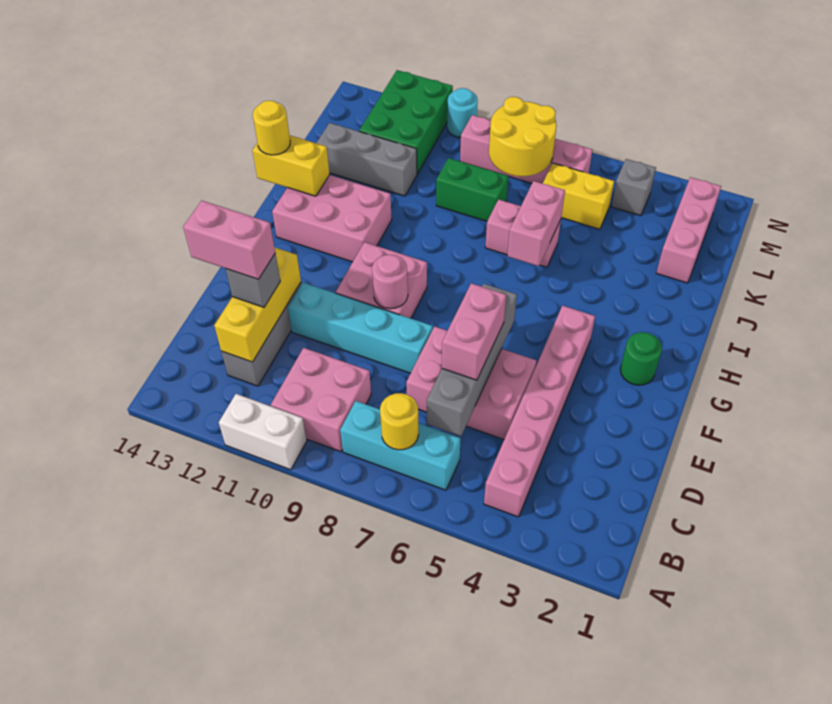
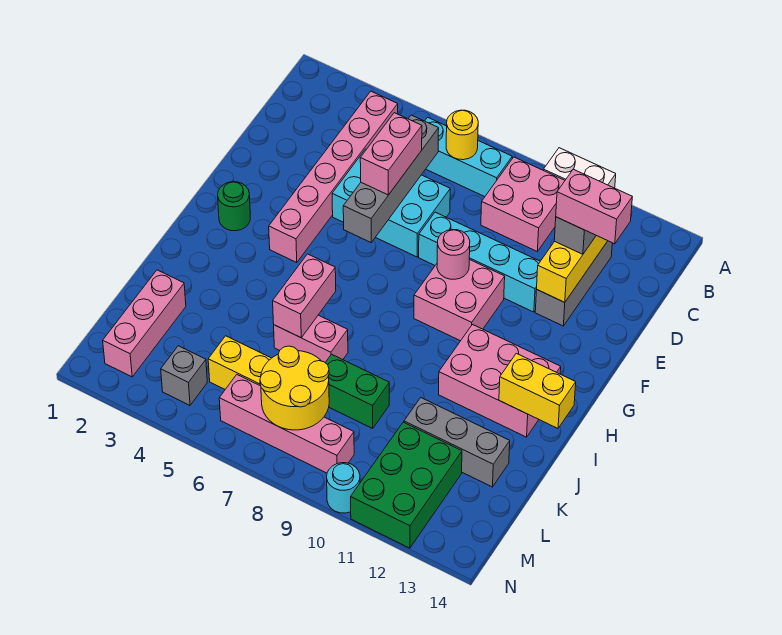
pink 2x3 brick [406,326,536,439] -> cyan 2x3 brick [332,149,450,257]
yellow 1x1 round brick [253,101,290,155] -> none

